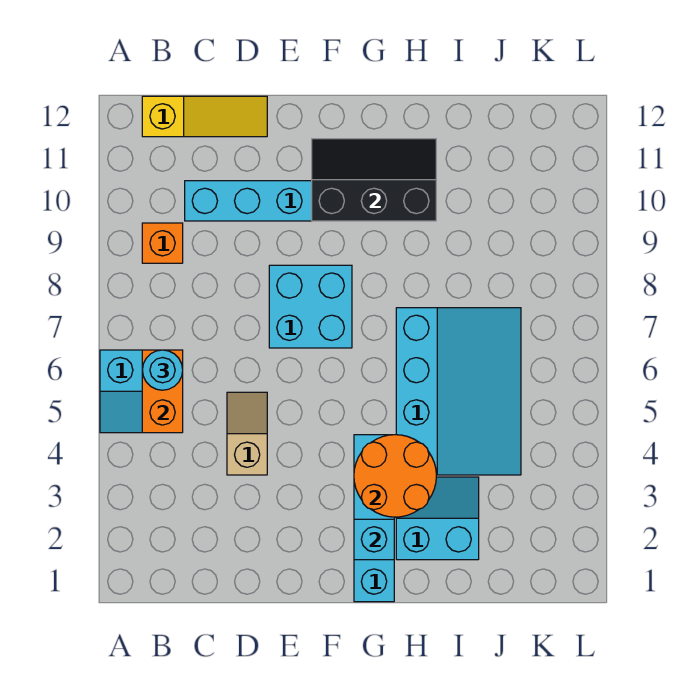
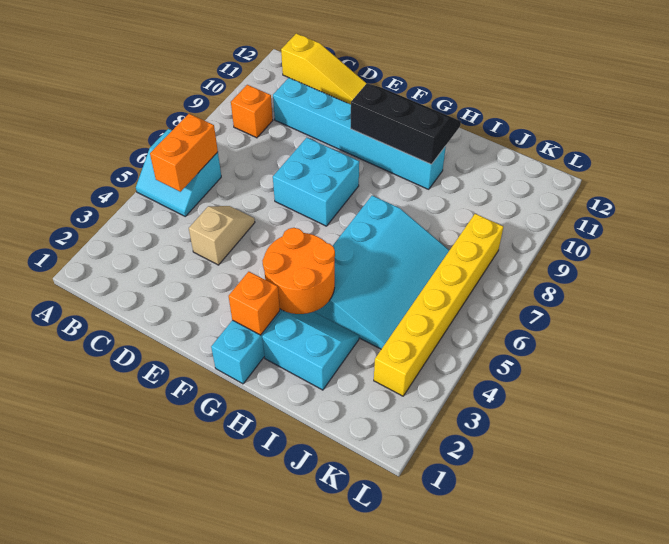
cyan 1x1 round brick [142,350,183,390] -> none
cyan 1x1 brick [354,519,394,560] -> orange 1x1 brick [229,272,280,335]
none -> yellow 1x6 brick [374,214,503,396]

